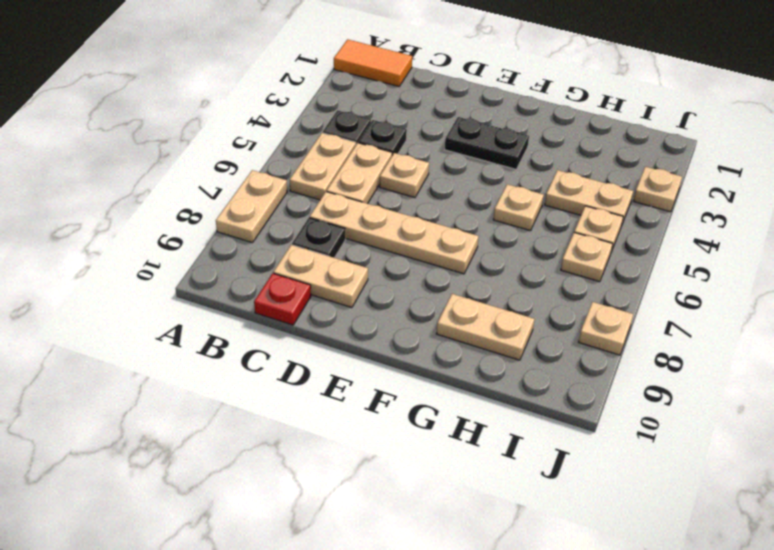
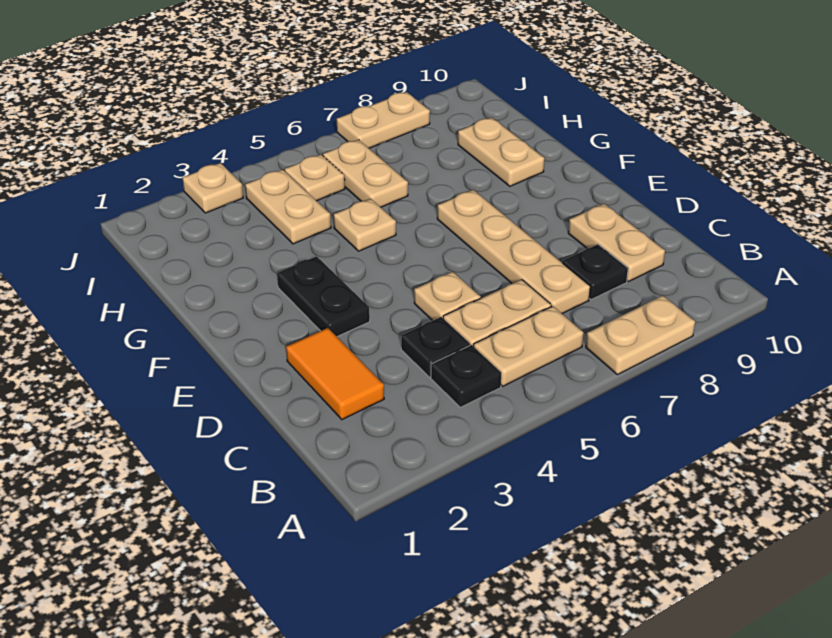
orange 1x2 tile [334,39,412,86] -> orange 1x2 tile moved to [286,328,384,420]
red 1x1 plate [254,273,311,325] -> none
tan 1x1 plate [561,233,613,282] -> tan 1x2 plate [323,140,408,207]
tan 1x1 plate [579,302,633,355] -> tan 1x2 plate [337,92,430,148]

